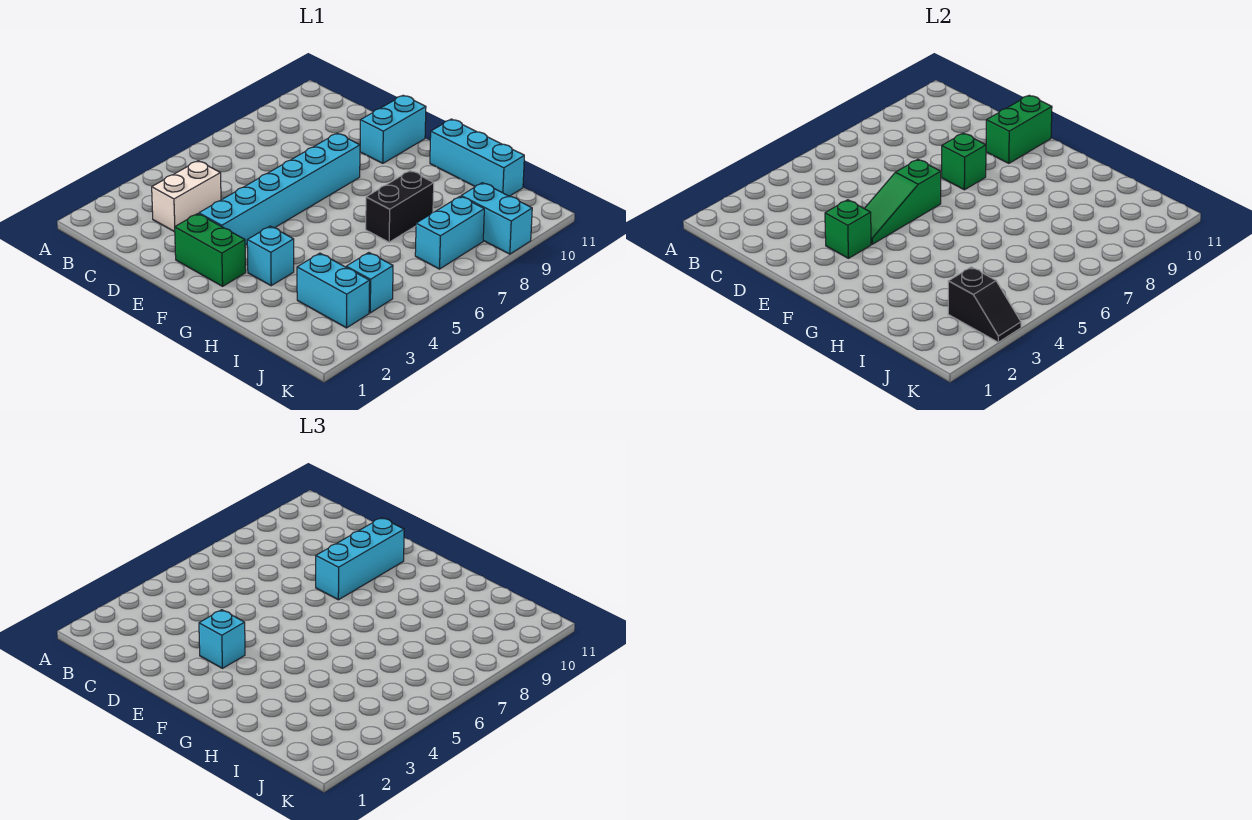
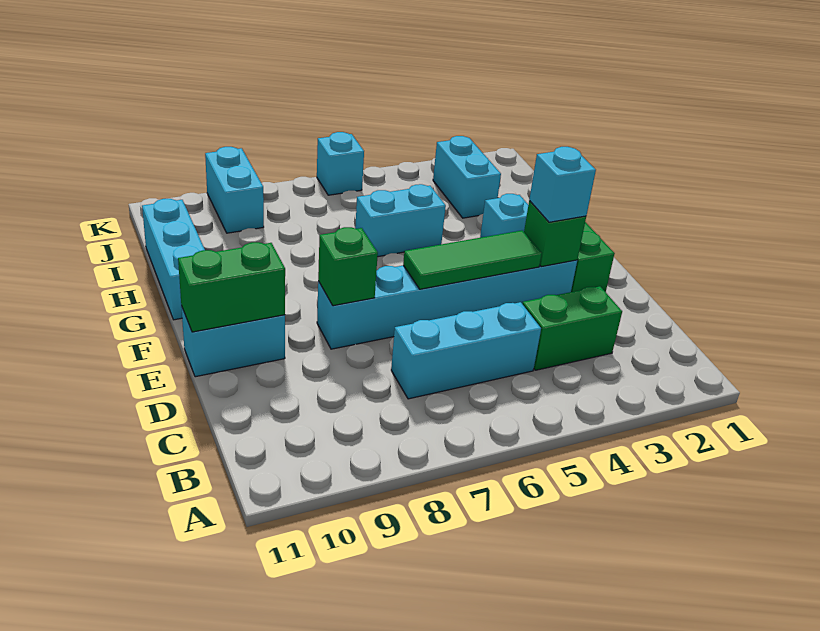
white 1x2 brick [152,161,221,232] -> green 1x2 brick [523,286,622,370]
green 1x3 slope [864,159,941,244] -> green 1x3 tile [403,230,542,289]
cyan 1x3 brick [316,518,404,600] -> cyan 1x3 brick moved to [391,302,541,399]
black 1x2 brick [366,171,434,242] -> none
black 1x2 slope [948,267,1021,342] -> none
cyan 1x1 brick [346,253,393,313] -> cyan 1x1 brick moved to [317,132,364,195]
cyan 1x2 brick [415,196,484,269] -> cyan 1x2 brick moved to [355,184,446,257]

